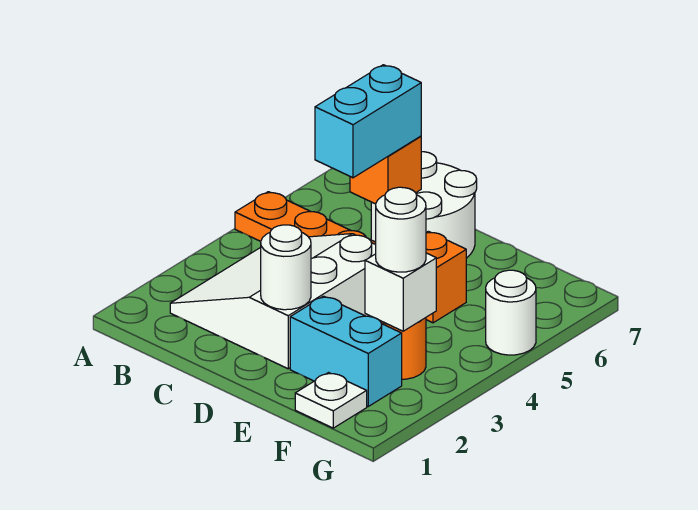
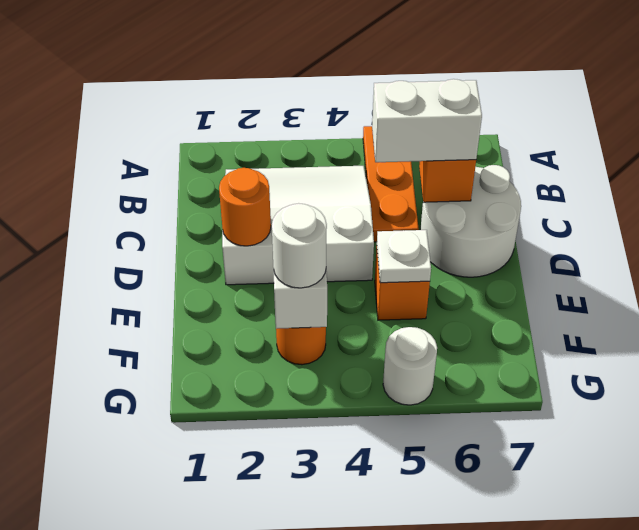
cyan 1x2 brick [315,65,421,178] -> white 1x2 brick [372,79,482,162]
white 1x1 round brick [261,225,311,310] -> orange 1x1 round brick [219,168,271,246]
cyan 1x2 brick [290,296,402,406] -> none
white 1x1 plate [295,373,367,428] -> white 1x1 plate moved to [377,230,431,283]

